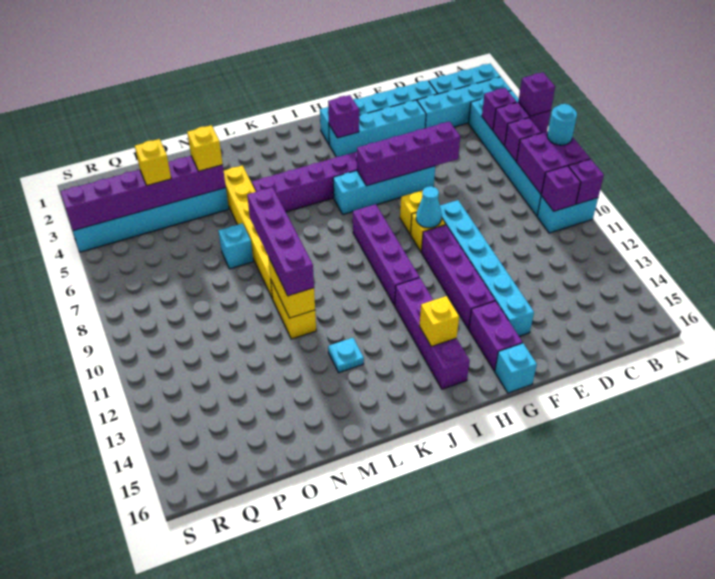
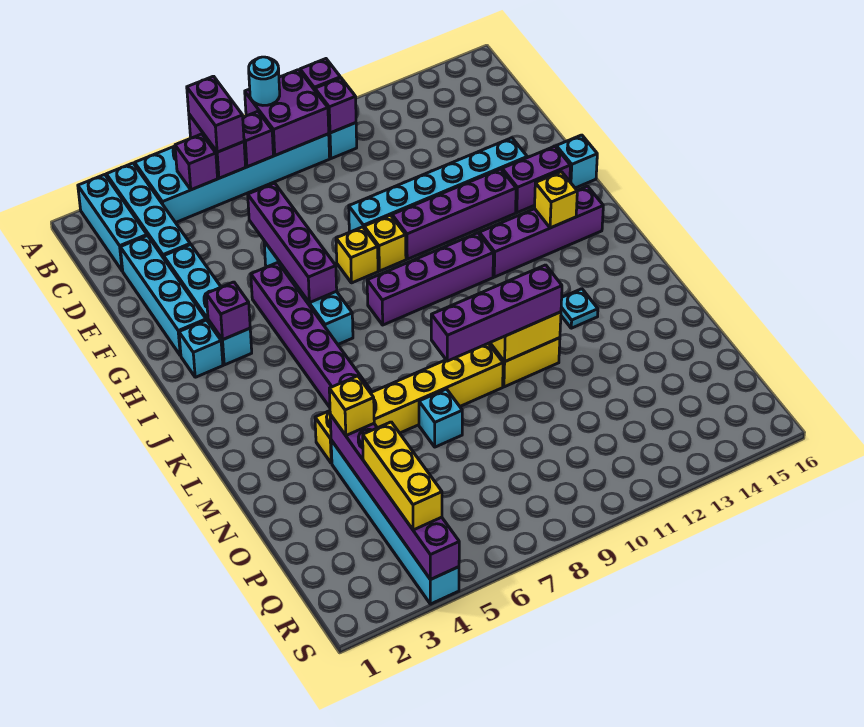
purple 1x1 brick [518,72,555,116] -> purple 1x2 brick [187,76,244,152]
cyan 1x1 cone [416,186,442,228] -> none
yellow 1x1 brick [135,139,171,186] -> yellow 1x3 brick [363,422,442,530]

